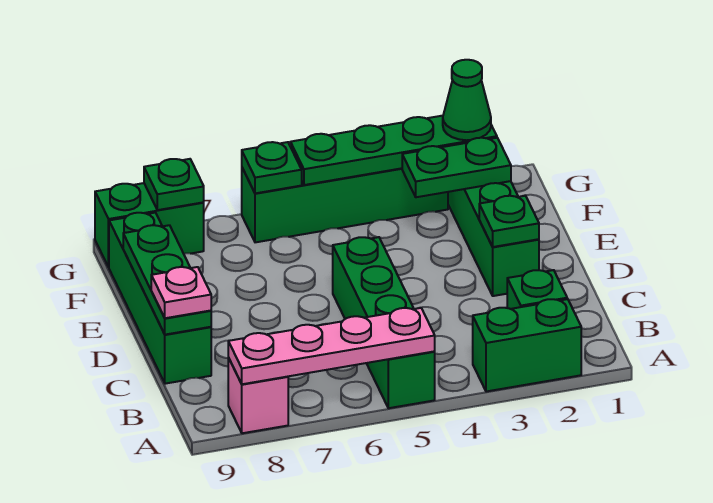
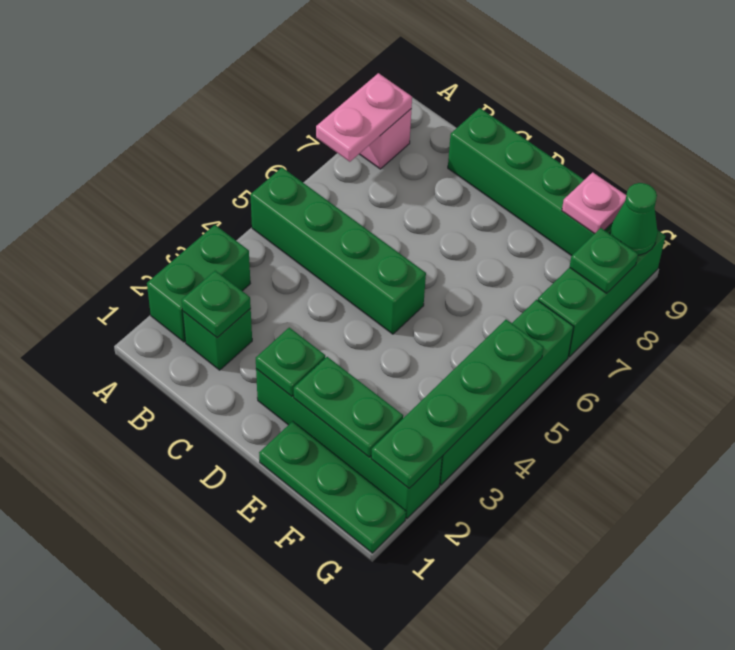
pink 1x4 plate [228,308,435,384] -> pink 1x2 plate [316,73,412,162]
green 1x3 plate [123,225,211,335] -> green 1x3 plate moved to [259,421,406,553]
pink 1x1 plate [151,267,211,318] -> pink 1x1 plate moved to [562,172,626,234]
green 1x2 plate [402,138,511,197] -> green 1x2 plate turned to [294,357,403,457]
green 1x1 cone [443,60,491,140] -> green 1x1 cone moved to [610,183,658,255]
green 1x1 plate [242,142,302,193] -> green 1x1 plate moved to [181,271,251,338]
green 1x2 brick [95,183,204,267] -> green 1x3 brick [538,228,665,357]

